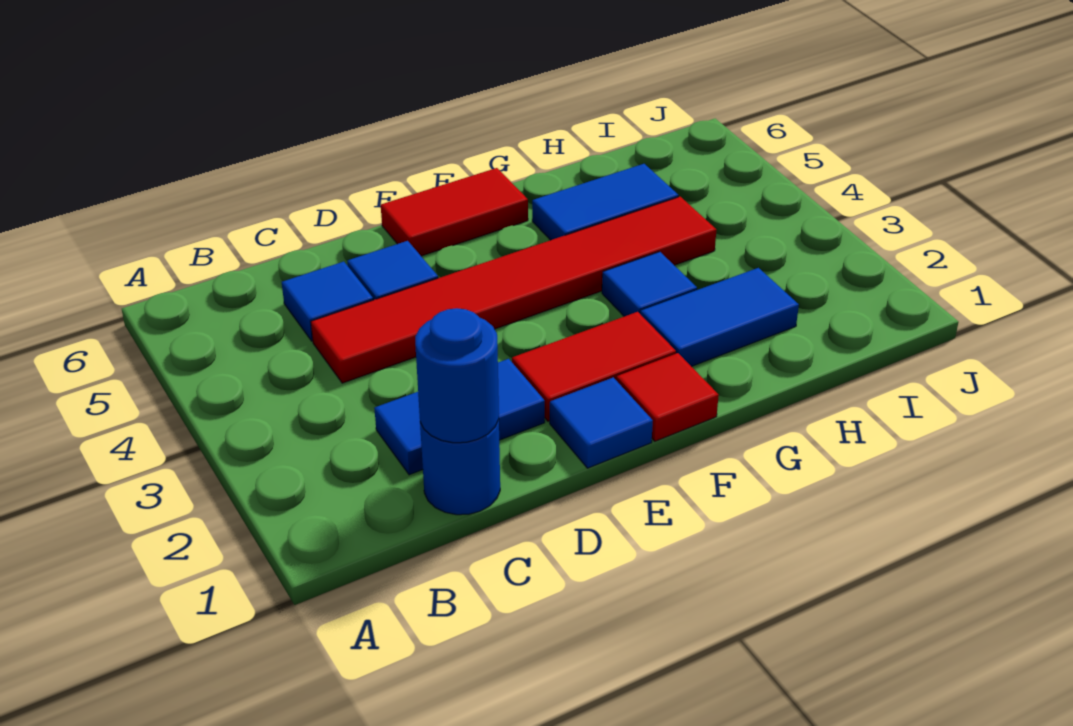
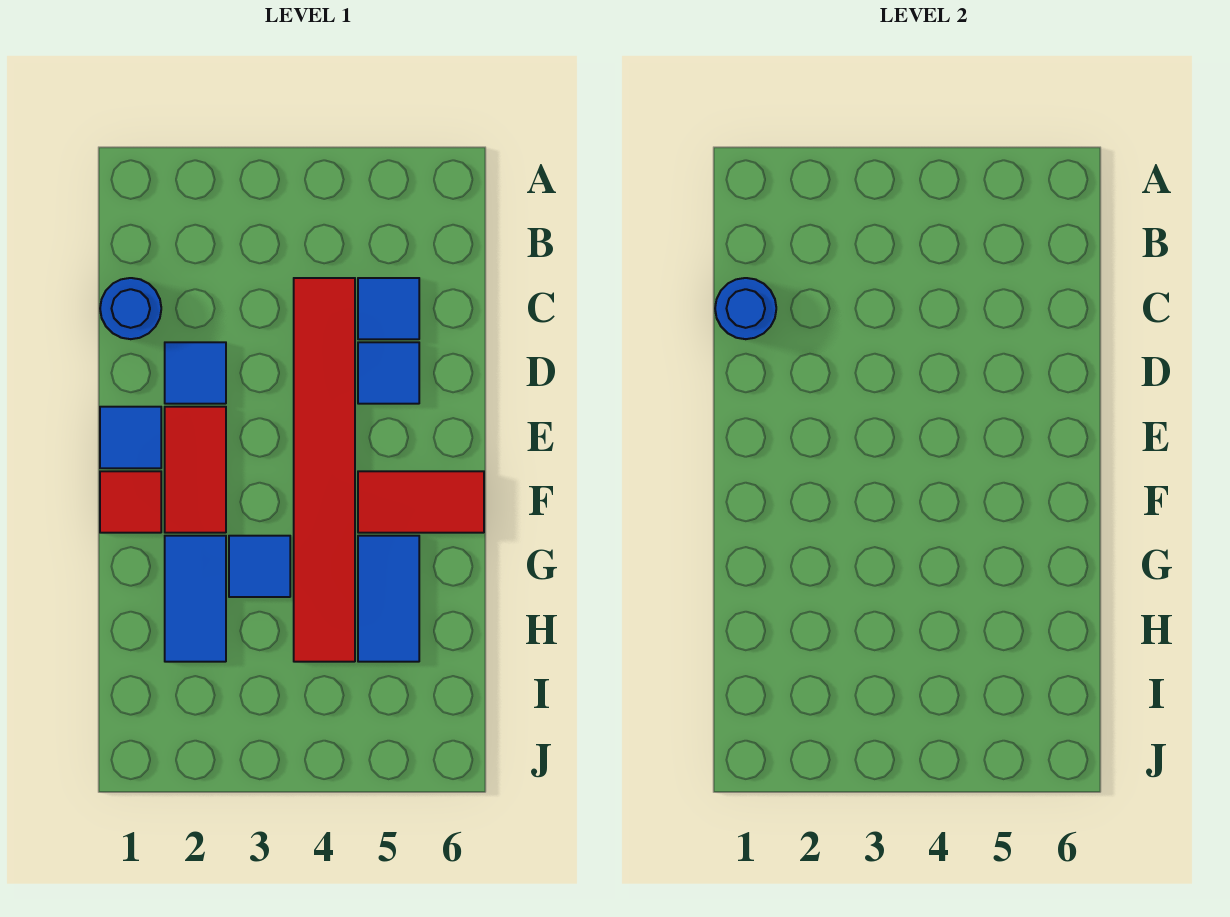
blue 1x2 tile [374,359,545,475] -> blue 1x1 tile [165,342,226,404]
red 1x2 tile [381,168,528,256] -> red 1x2 tile turned to [358,471,484,533]

